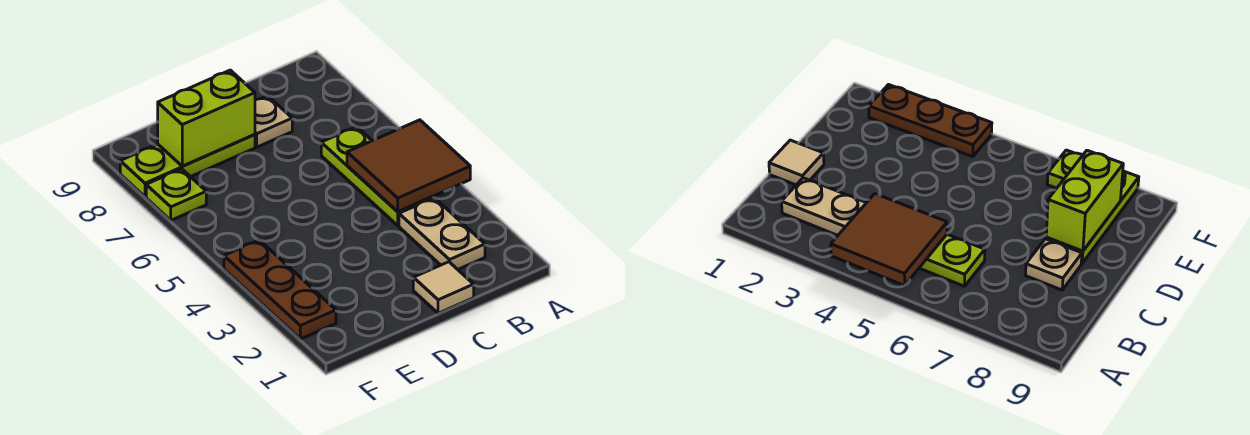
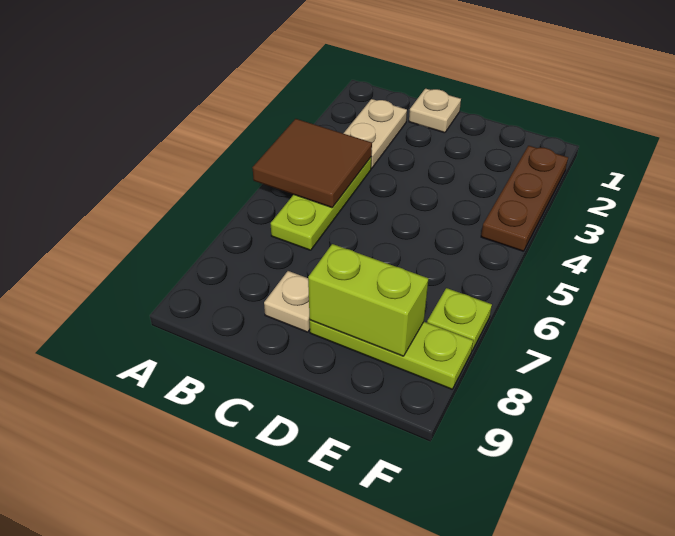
tan 1x1 tile [413,262,474,313] -> tan 1x1 plate [409,89,461,133]

